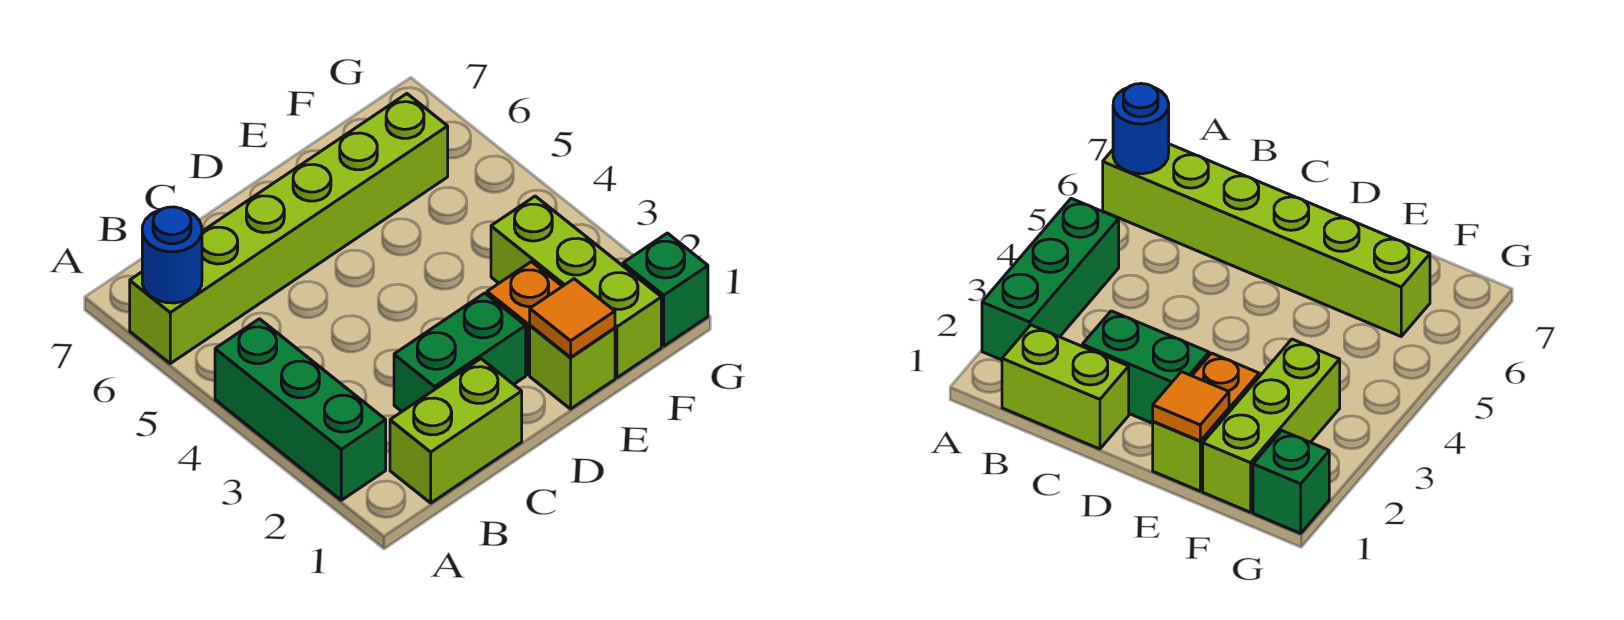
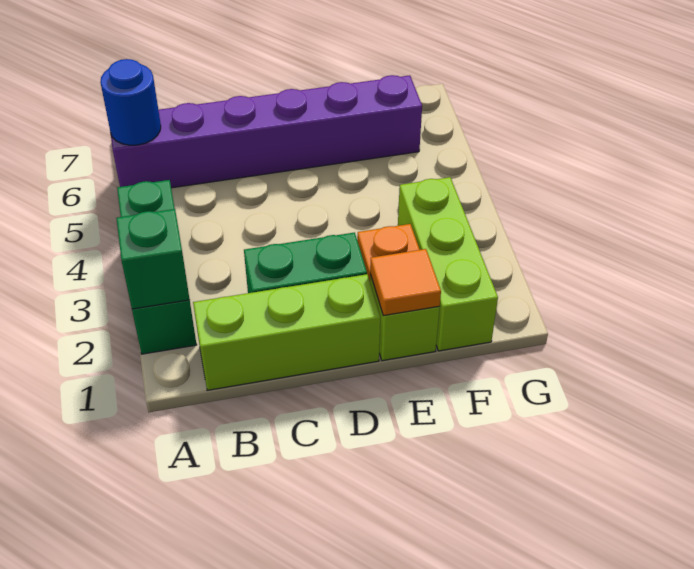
lime 1x6 brick [130,94,448,363] -> purple 1x6 brick [111,75,422,188]
lime 1x2 brick [390,359,522,503] -> lime 1x3 brick [193,274,380,390]
green 1x1 brick [623,233,708,346] -> green 1x1 brick moved to [116,209,190,309]

